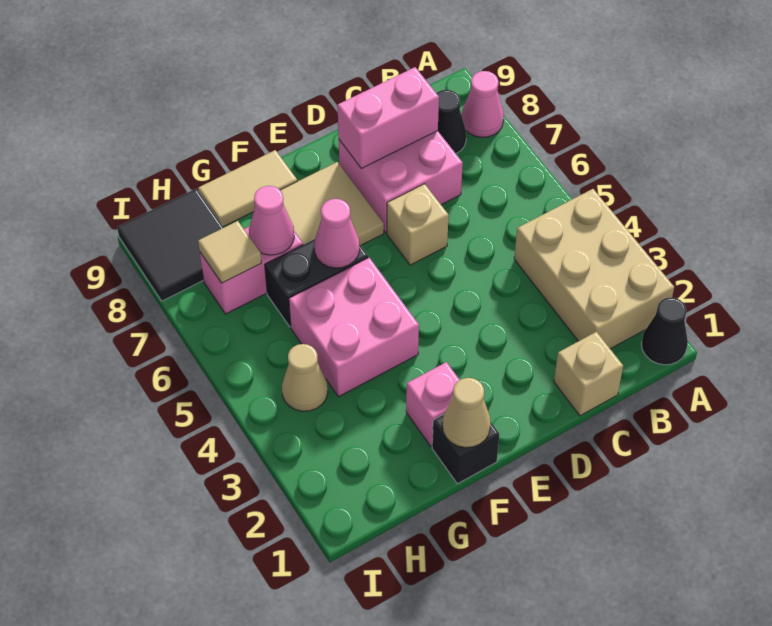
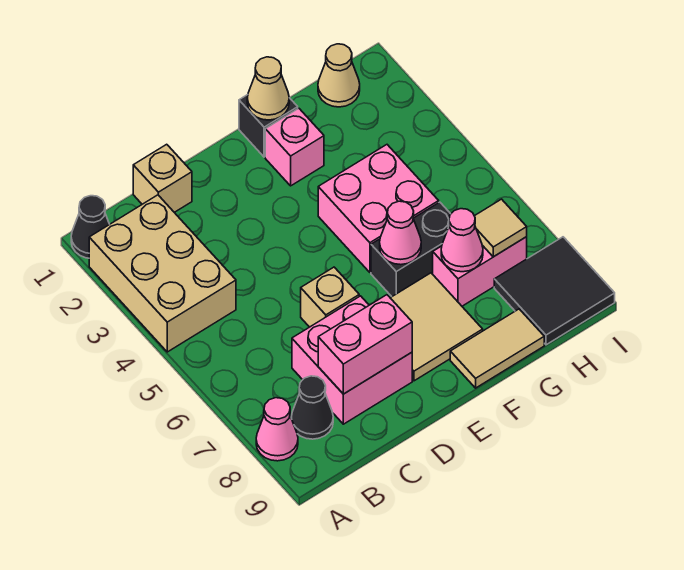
tan 1x1 cone [282,344,328,411] -> tan 1x1 cone moved to [318,44,360,107]

